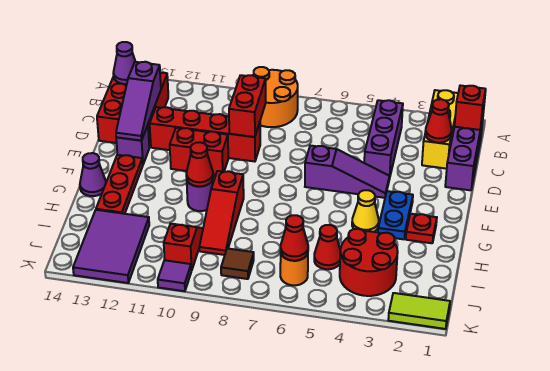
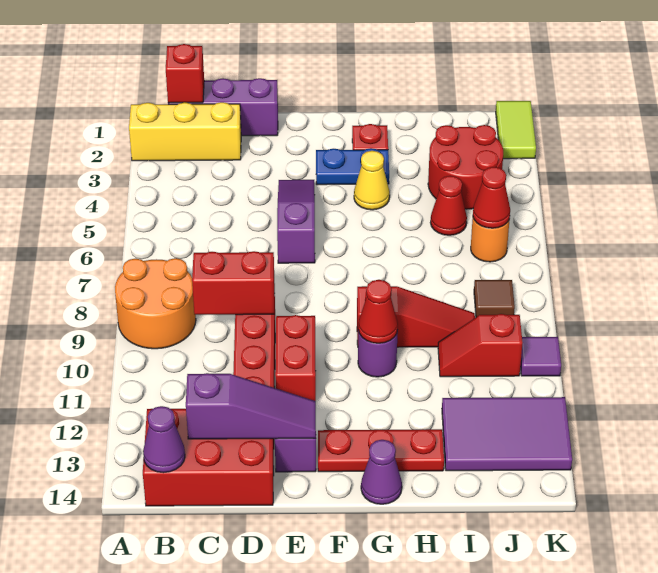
purple 1x3 brick [364,100,403,179] -> none
red 1x1 cone [425,99,452,143] -> none

